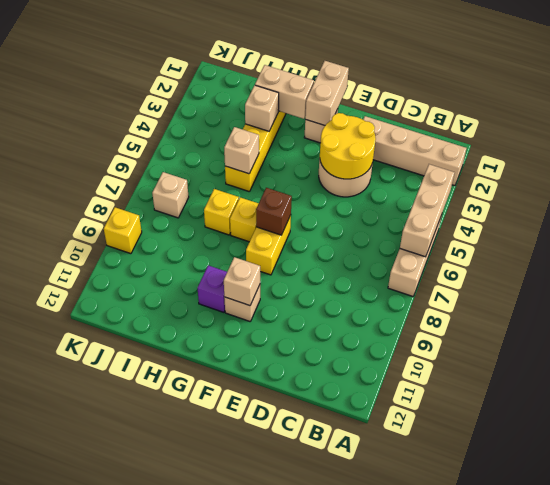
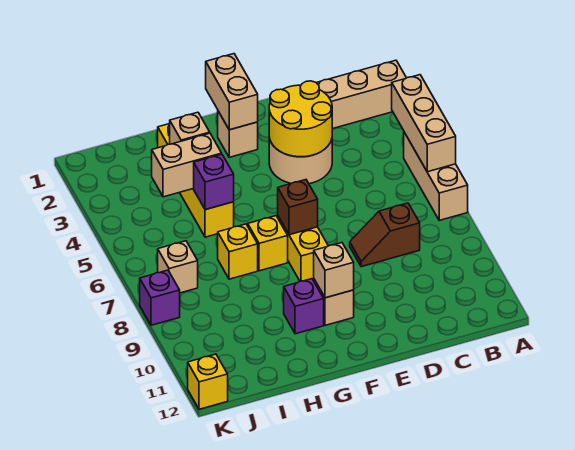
none -> brown 1x2 slope [350,203,420,267]
tan 1x2 brick [255,65,314,119] -> tan 1x2 brick moved to [152,133,222,197]
tan 1x1 brick [224,127,259,174] -> purple 1x1 brick [194,154,234,210]
none -> purple 1x1 brick [140,270,180,325]
yellow 1x1 brick [104,207,142,254] -> yellow 1x1 brick moved to [188,354,228,409]

